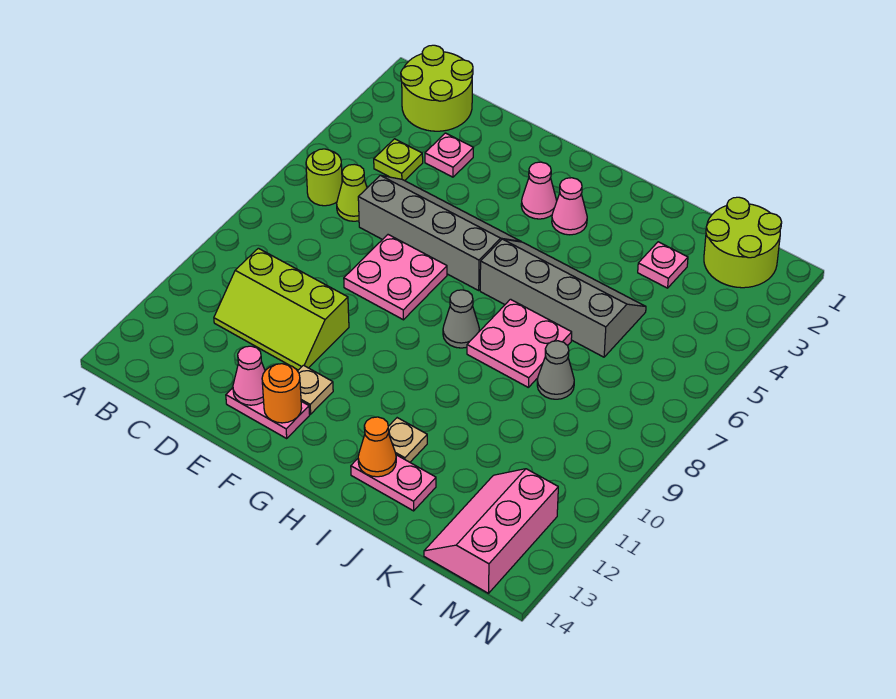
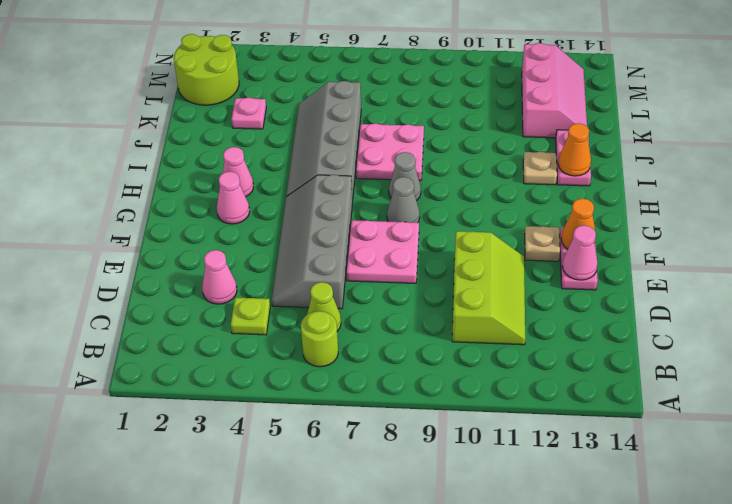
lime 2x2 round brick [401,45,473,131] -> none
pink 1x1 plate [425,133,473,177] -> pink 1x1 cone [202,250,237,304]
orange 1x1 round brick [262,364,302,423] -> orange 1x1 cone [561,199,596,249]
grey 1x1 cone [537,341,574,399] -> grey 1x1 cone moved to [387,177,420,223]
pink 2x3 slope [424,469,558,593] -> pink 2x3 slope turned to [522,43,587,138]

